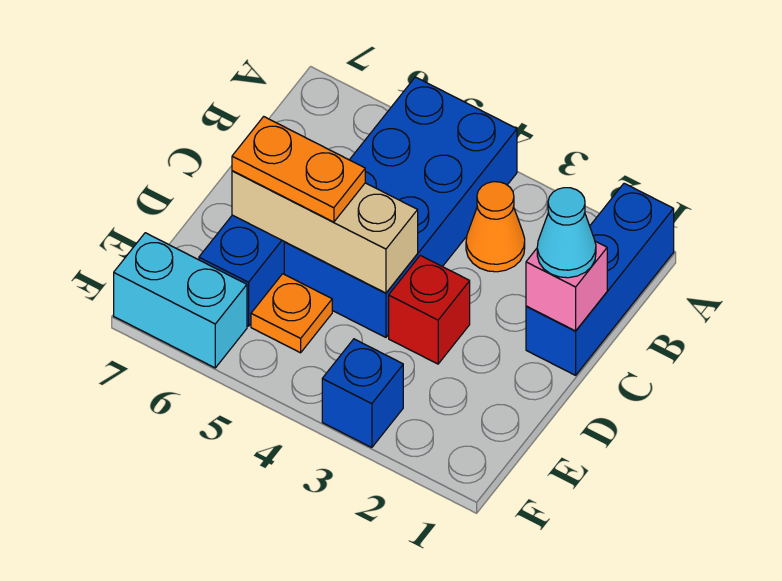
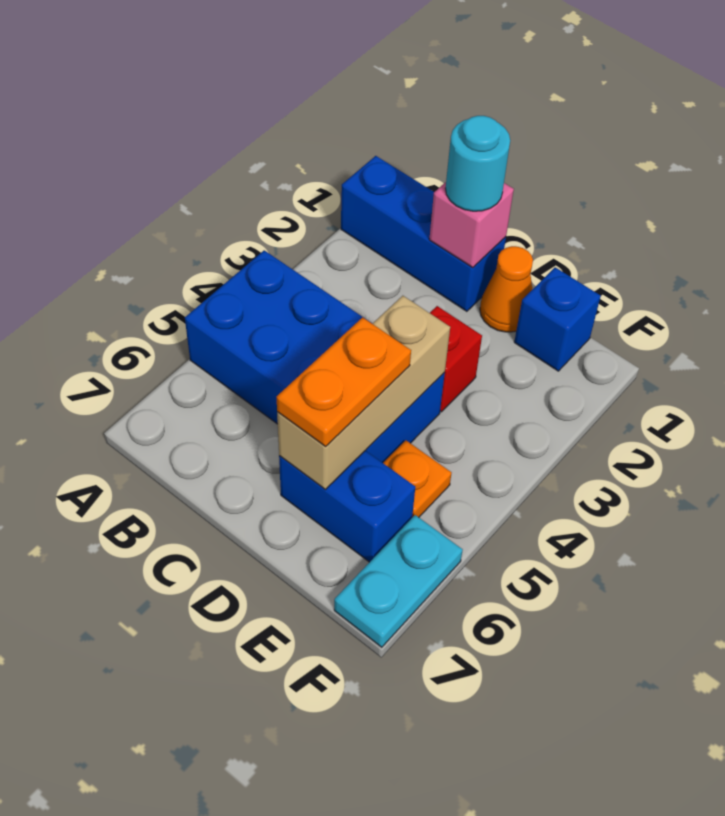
orange 1x1 cone [466,182,525,272] -> orange 1x1 cone moved to [480,246,533,332]
cyan 1x1 cone [537,188,596,278] -> cyan 1x1 round brick [446,116,510,211]
blue 1x1 brick [322,339,403,448] -> blue 1x1 brick moved to [514,267,601,371]
cyan 1x2 brick [114,233,247,368] -> cyan 1x2 plate [334,515,463,647]

